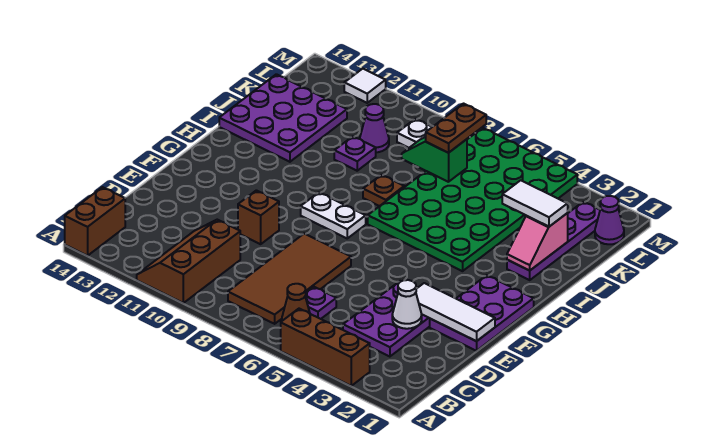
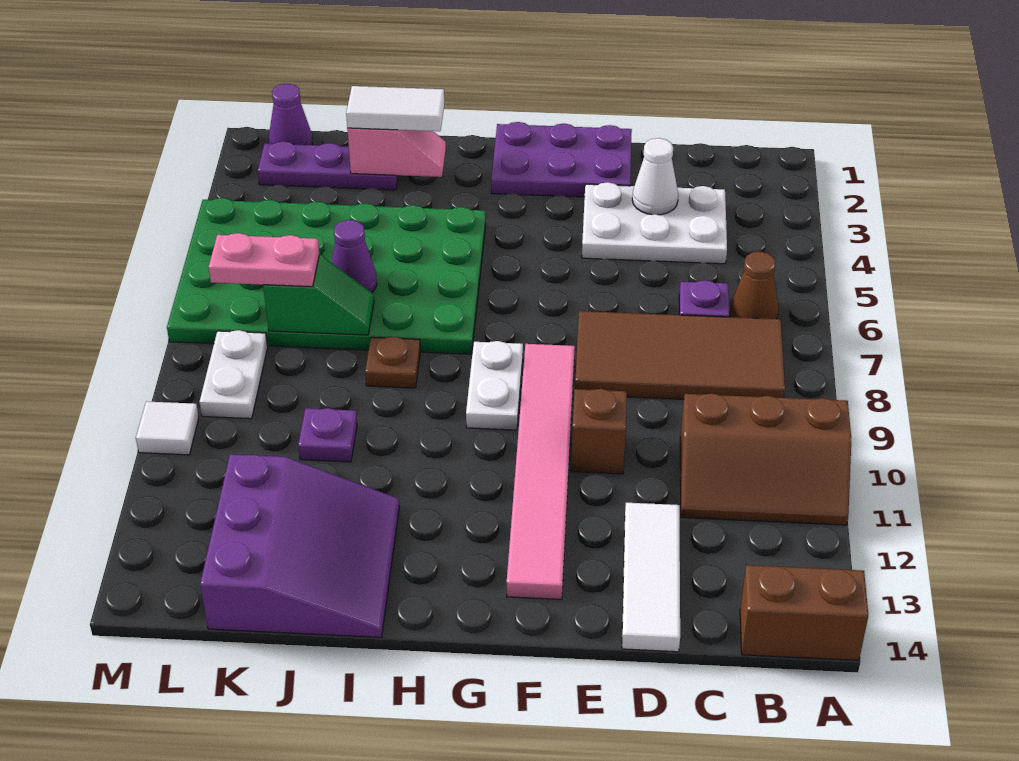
brown 1x3 brick [281,309,370,386] -> none
purple 2x3 plate [343,281,430,357] -> white 2x3 plate [582,182,727,264]
white 1x3 tile [416,283,495,341] -> white 1x3 tile moved to [622,503,680,652]
none -> pink 1x6 tile [507,344,575,599]
purple 1x4 plate [507,202,600,280] -> purple 1x3 plate [258,141,398,190]
purple 3x3 plate [219,74,347,162] -> purple 3x3 slope [200,454,399,637]
white 1x2 tile [502,180,568,227] -> white 1x2 tile turned to [346,86,444,131]
green 1x2 slope [402,137,467,182] -> green 1x2 slope turned to [263,255,374,335]
brown 1x2 plate [426,104,486,153] -> pink 1x2 plate [209,233,319,287]
purple 1x1 cone [360,104,389,152] -> purple 1x1 cone moved to [331,220,377,293]
white 1x1 tile [344,69,386,103] -> white 1x1 tile moved to [136,401,199,455]

